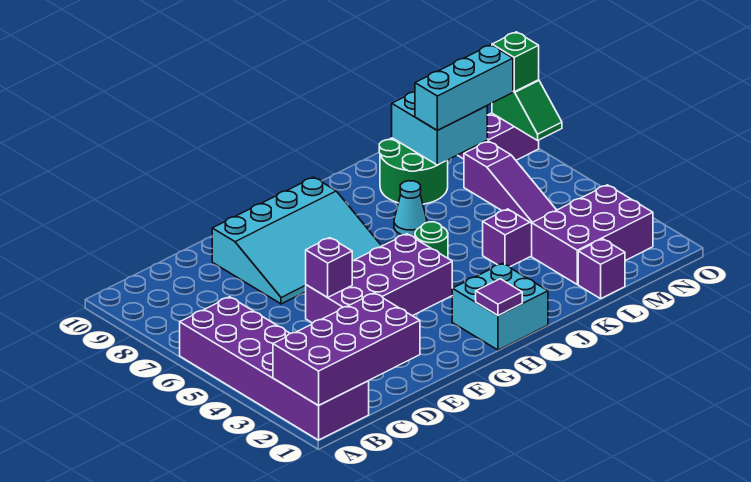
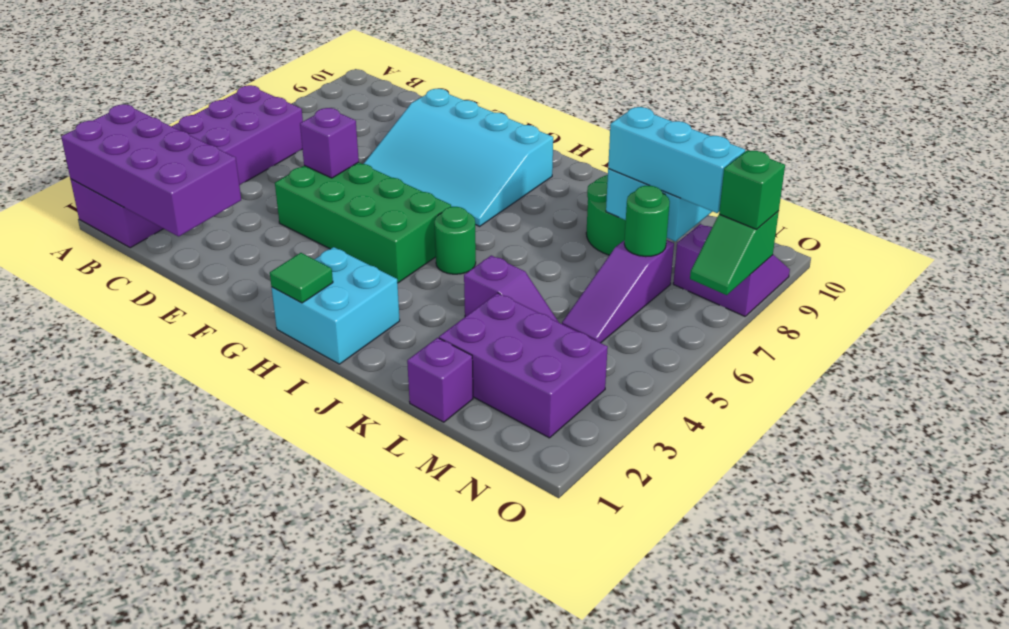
purple 2x4 brick [306,234,452,323] -> green 2x4 brick [275,162,451,283]
purple 1x1 tile [476,279,522,316] -> green 1x1 tile [270,253,333,303]
cyan 1x1 cone [394,181,427,236] -> none
none -> green 1x1 round brick [624,186,670,257]

